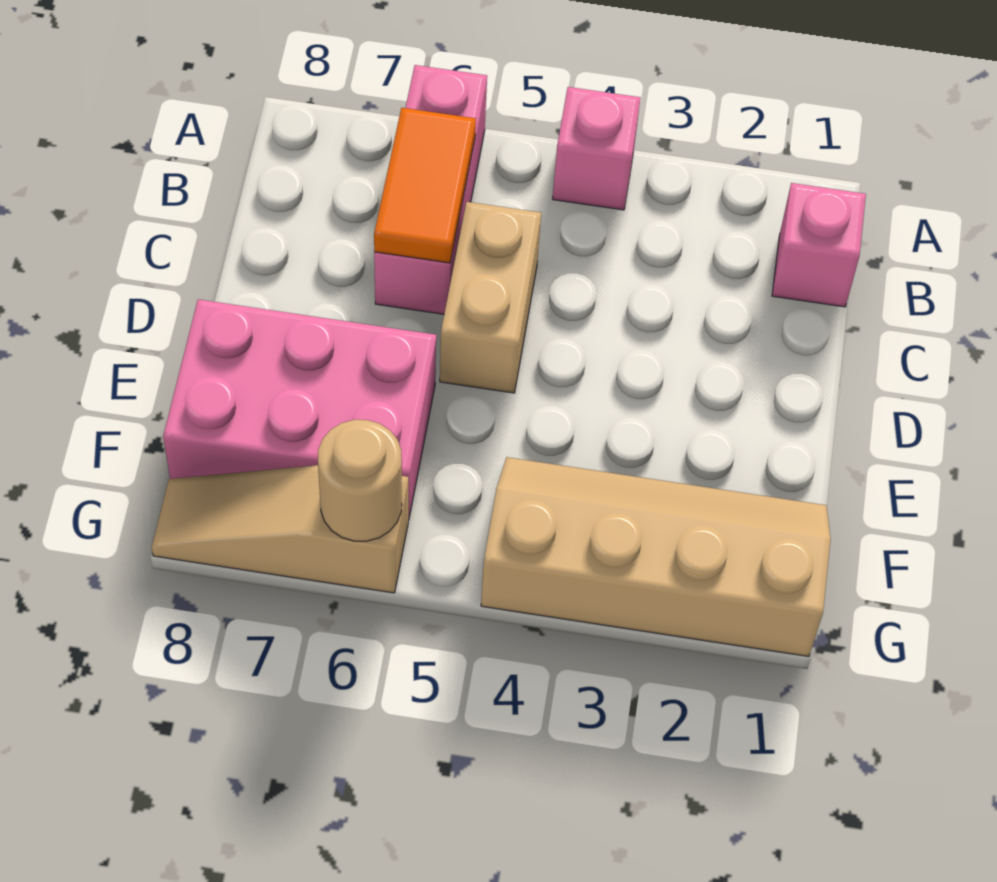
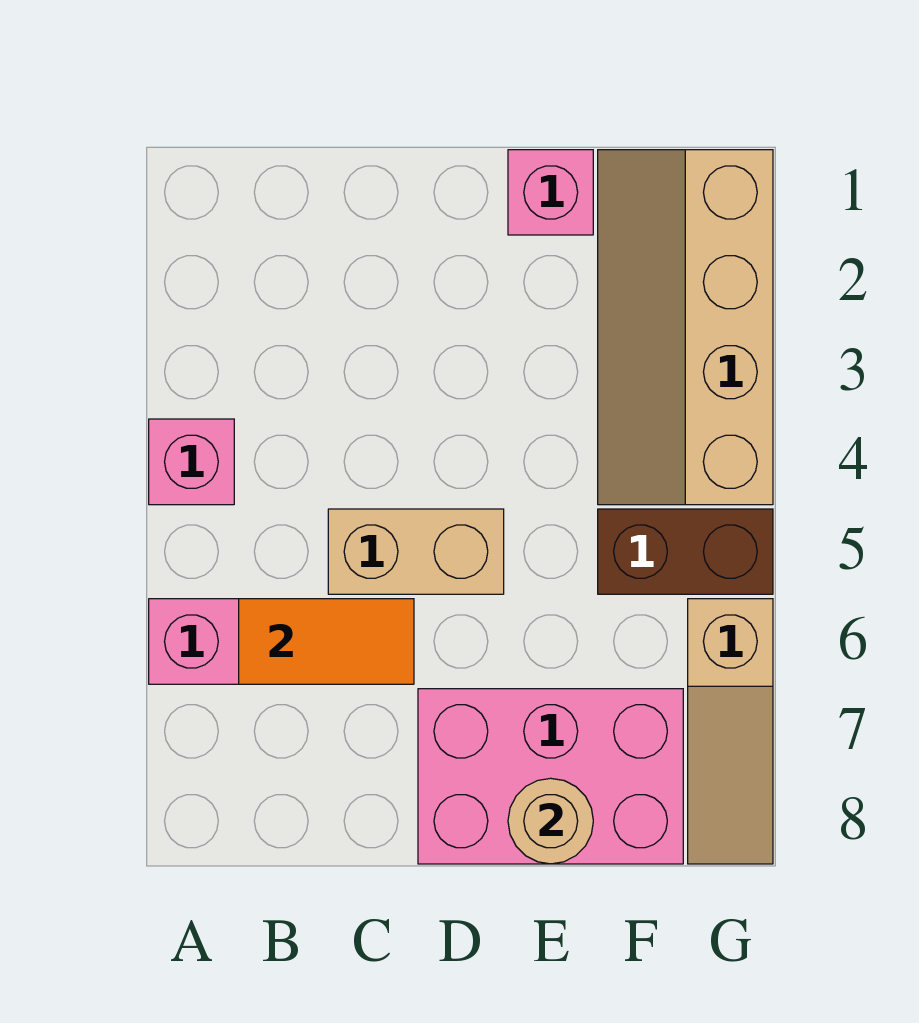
pink 1x1 brick [772,183,866,307] -> pink 1x1 brick moved to [508,150,593,235]
pink 2x3 brick [163,299,436,520] -> pink 2x3 brick turned to [418,689,683,864]
none -> brown 1x2 brick [598,509,773,594]
tan 1x1 round brick [318,420,402,541] -> tan 1x1 round brick moved to [508,778,593,864]

